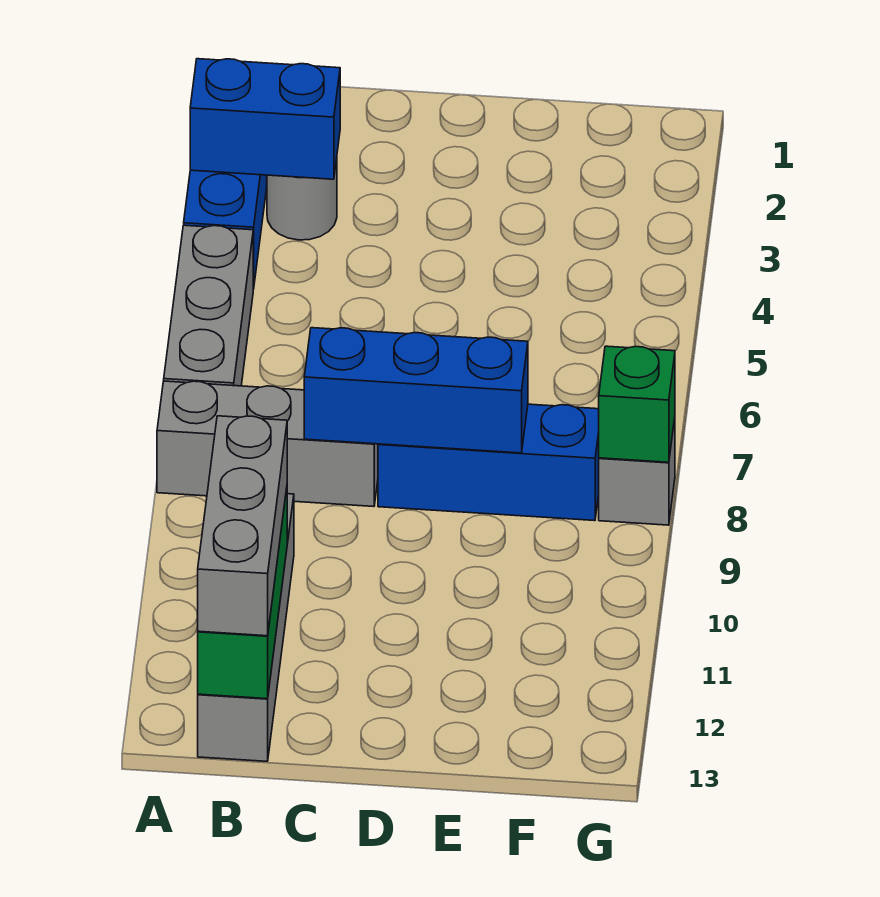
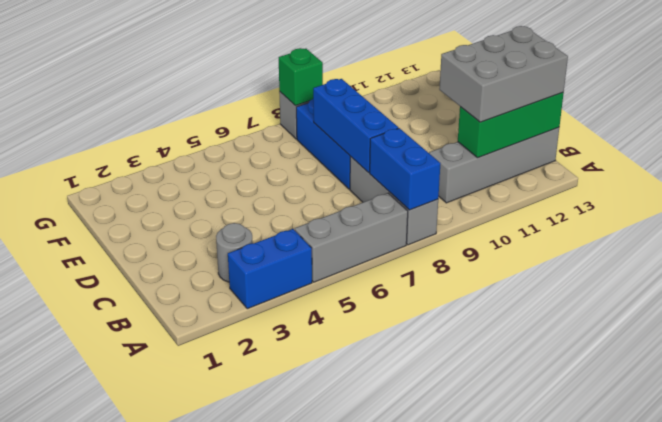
blue 1x2 brick [190,59,340,179] -> blue 1x2 brick moved to [370,128,440,210]
grey 1x3 brick [198,416,287,636] -> grey 2x3 brick [439,26,568,122]

